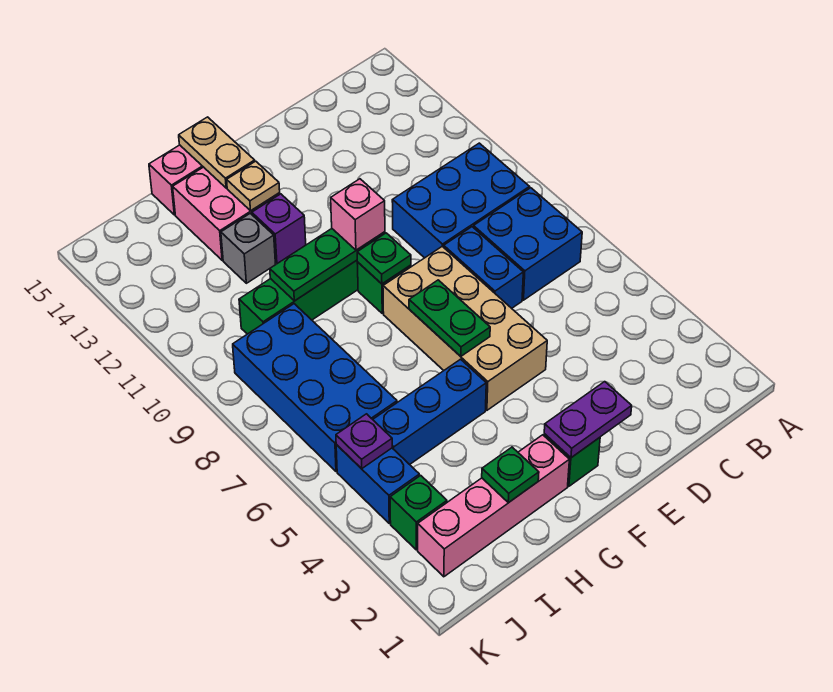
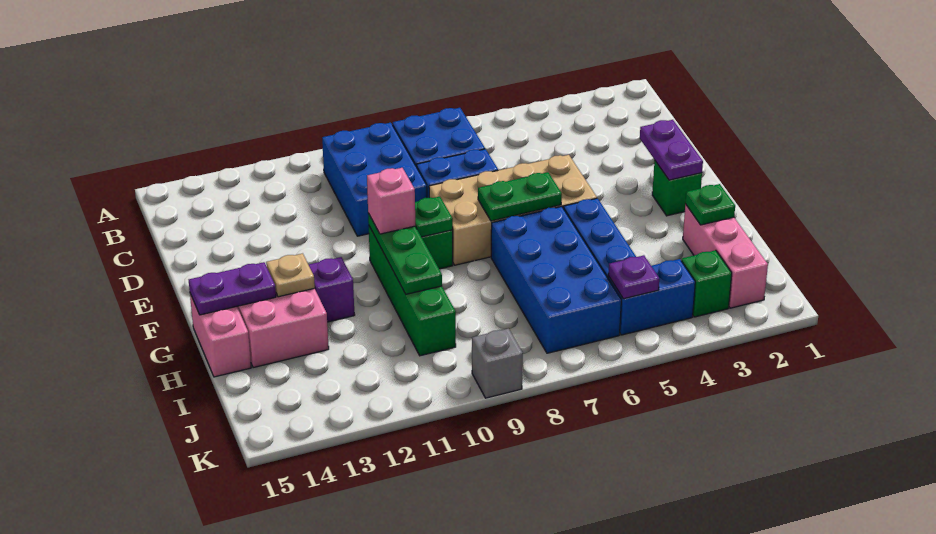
pink 1x4 brick [418,435,569,577] -> pink 1x3 brick [683,204,768,308]
tan 1x2 plate [179,117,255,188] -> purple 1x2 plate [189,262,276,315]
grey 1x1 brick [221,213,276,283] -> grey 1x1 brick moved to [472,329,523,398]
blue 2x4 brick [233,304,397,471] -> blue 2x4 brick turned to [491,207,621,353]

